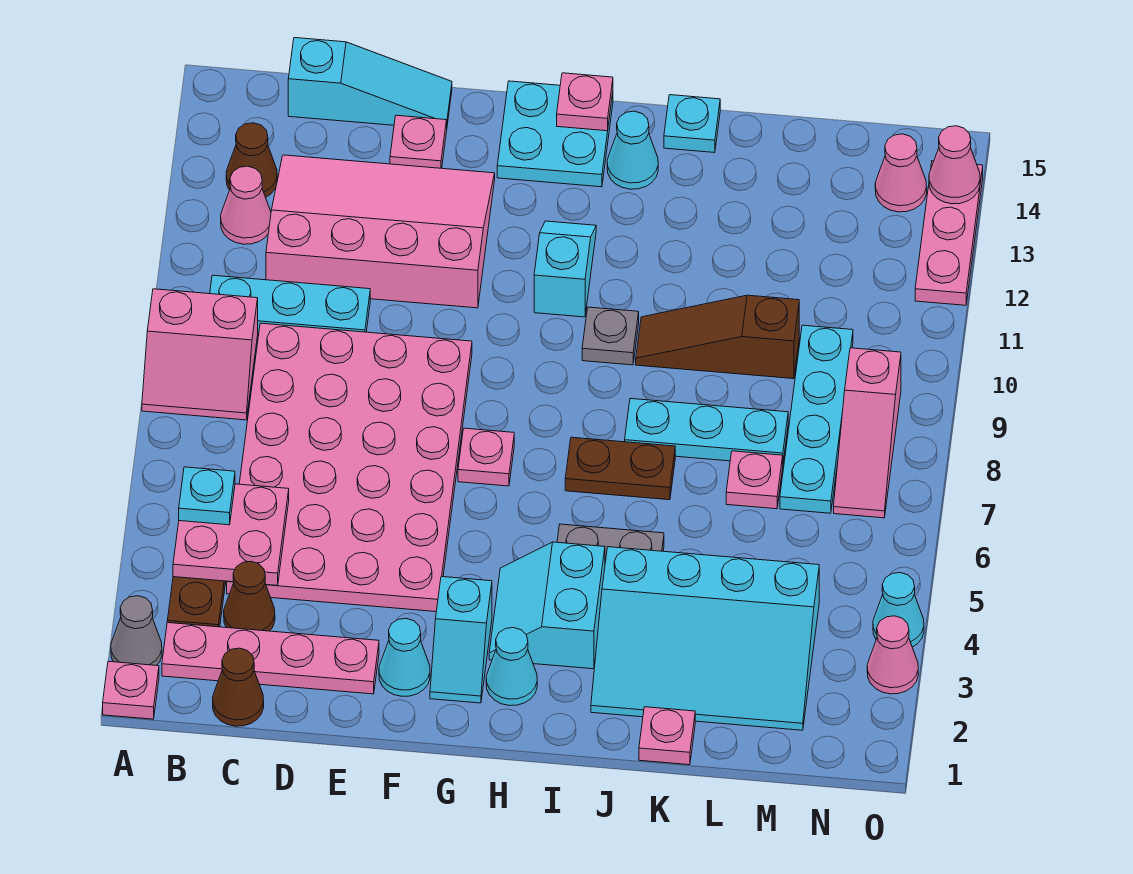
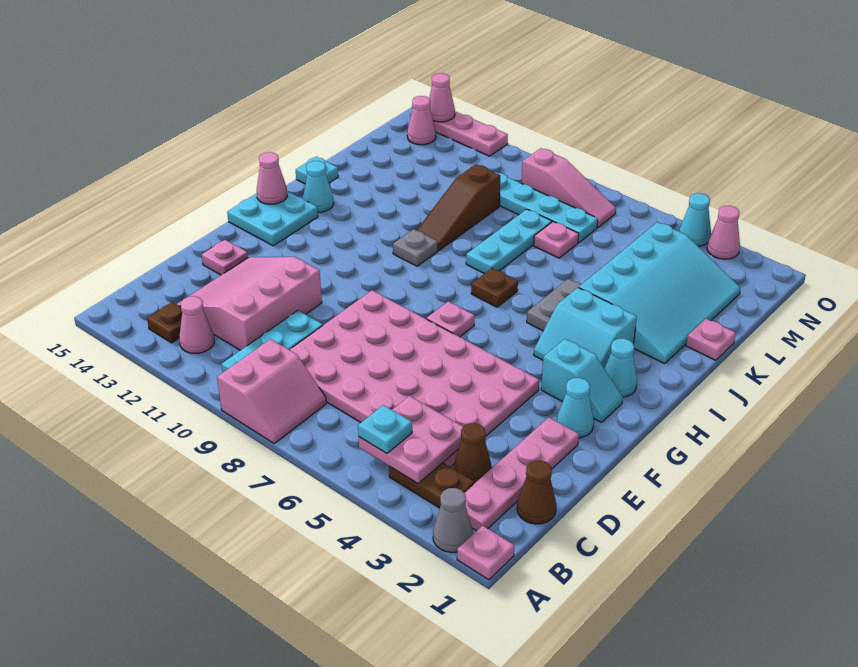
brown 1x1 cone [226,123,277,197] -> brown 1x1 plate [147,302,182,343]
pink 3x4 slope [266,155,495,308] -> pink 3x3 slope [177,257,322,350]
cyan 1x3 slope [288,38,452,125] -> none
cyan 1x2 slope [534,221,596,317] -> none
pink 1x1 plate [557,73,613,131] -> pink 1x1 cone [257,152,287,204]
brown 1x2 plate [565,437,675,500] -> brown 1x1 plate [471,268,518,307]

